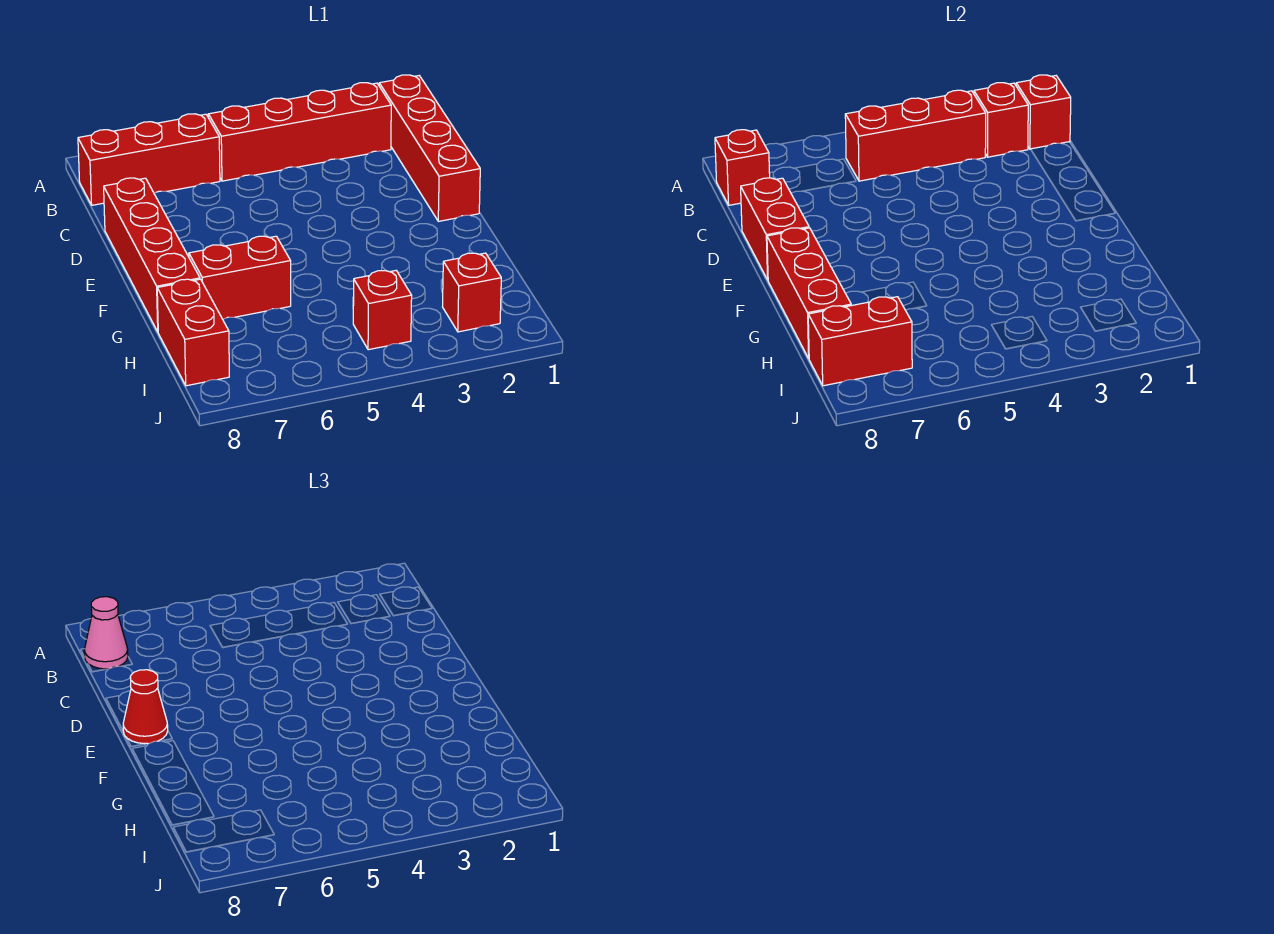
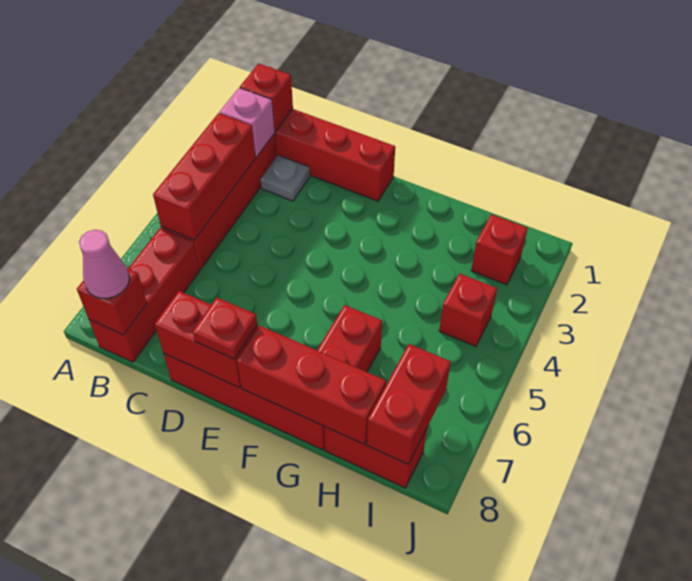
red 1x1 brick [974,83,1028,157] -> pink 1x1 brick [220,88,275,157]
none -> grey 1x1 plate [261,155,310,201]
red 1x1 cone [123,670,168,744] -> red 1x1 plate [193,297,257,359]

